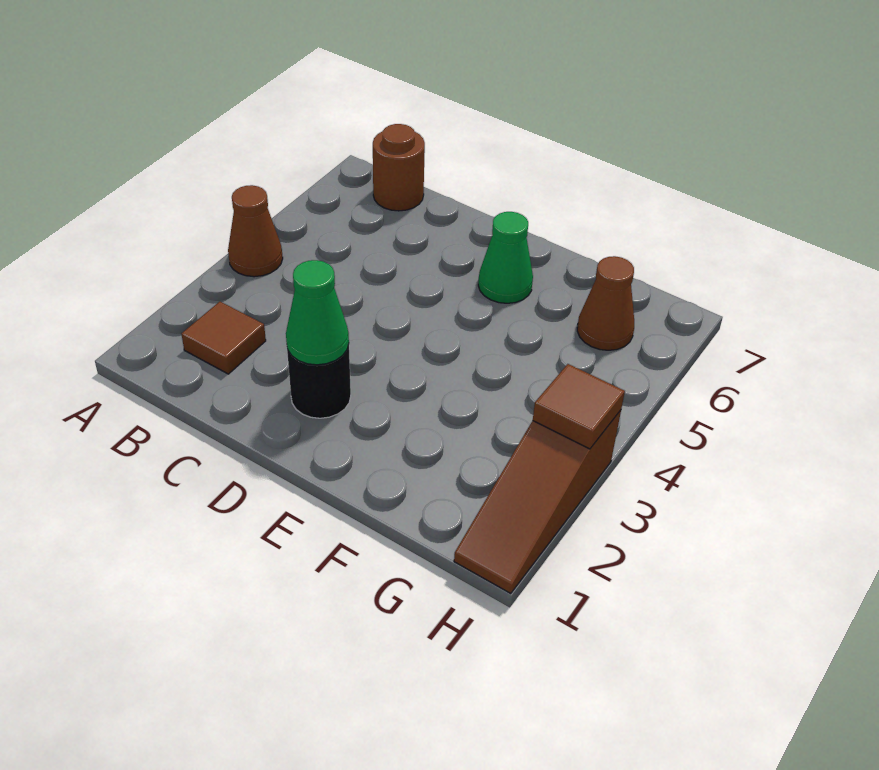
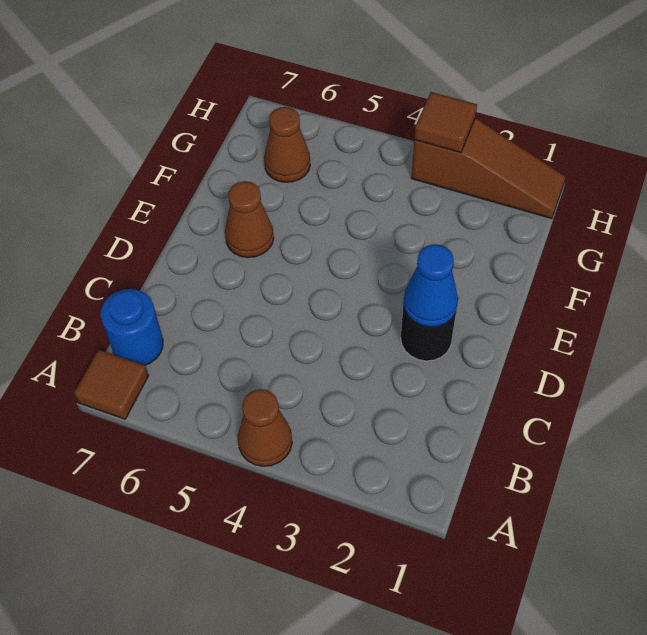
brown 1x1 tile [181,302,266,374] -> brown 1x1 tile moved to [74,350,148,419]
brown 1x1 round brick [373,124,425,211] -> blue 1x1 round brick [101,289,163,365]
green 1x1 cone [286,260,349,365] -> blue 1x1 cone [403,244,458,327]
green 1x1 cone [478,212,533,303] -> brown 1x1 cone [225,181,274,258]

